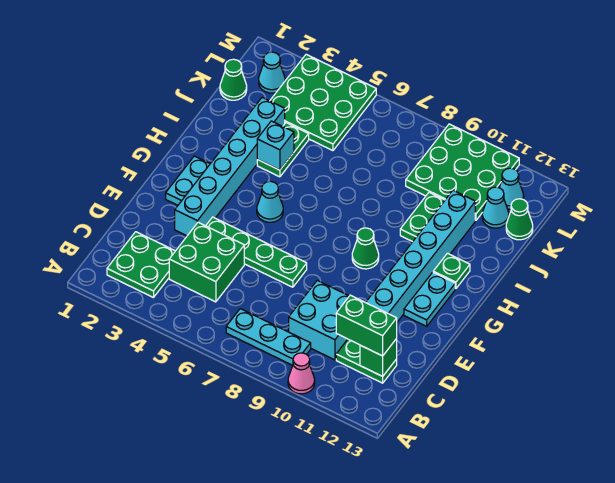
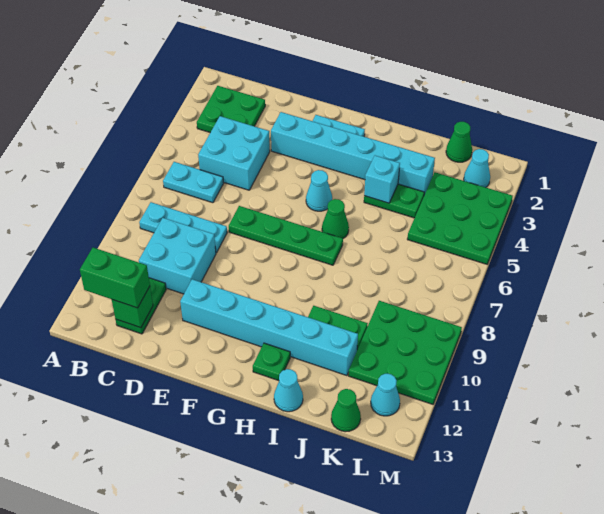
pink 1x1 cone [288,353,315,394] -> none
cyan 1x3 plate [226,309,311,365] -> cyan 1x3 plate turned to [139,202,227,253]
green 2x2 brick [169,222,244,302] -> cyan 2x2 brick [198,116,270,190]
green 1x2 brick [336,295,397,356] -> green 1x2 brick turned to [80,248,150,308]
green 1x4 plate [206,217,307,287] -> green 1x4 plate turned to [229,206,343,265]
cyan 1x2 plate [404,272,455,326] -> cyan 1x2 plate moved to [163,162,224,203]
green 1x1 cone [352,228,379,269] -> green 1x1 cone moved to [322,199,349,238]
cyan 1x1 cone [482,187,509,228] -> cyan 1x1 cone moved to [274,369,303,412]

